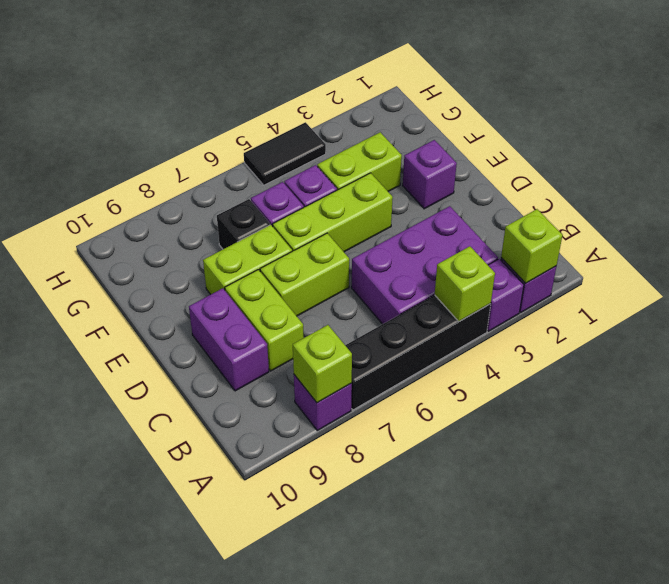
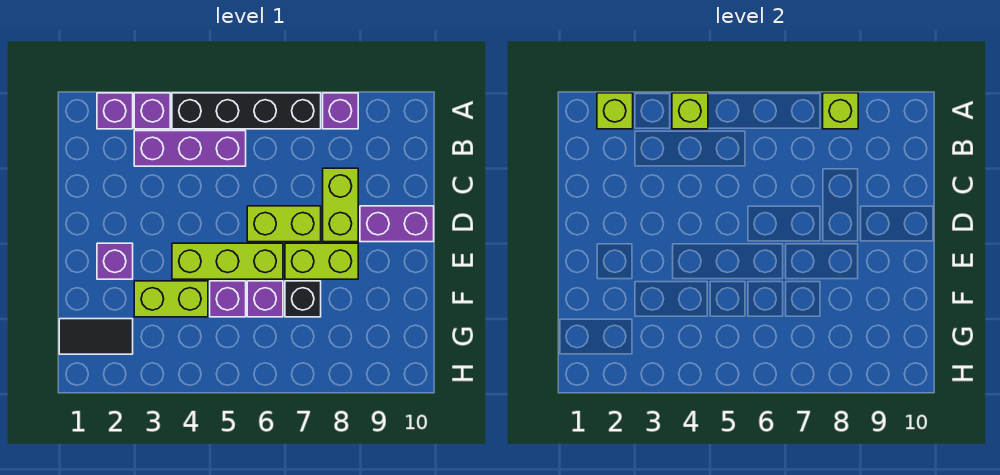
purple 2x3 brick [352,206,498,324] -> purple 1x3 brick [134,131,246,166]
purple 1x2 brick [189,288,269,391] -> purple 1x2 brick turned to [360,206,434,242]
black 1x2 tile [244,122,326,185] -> black 1x2 tile moved to [59,319,133,354]

